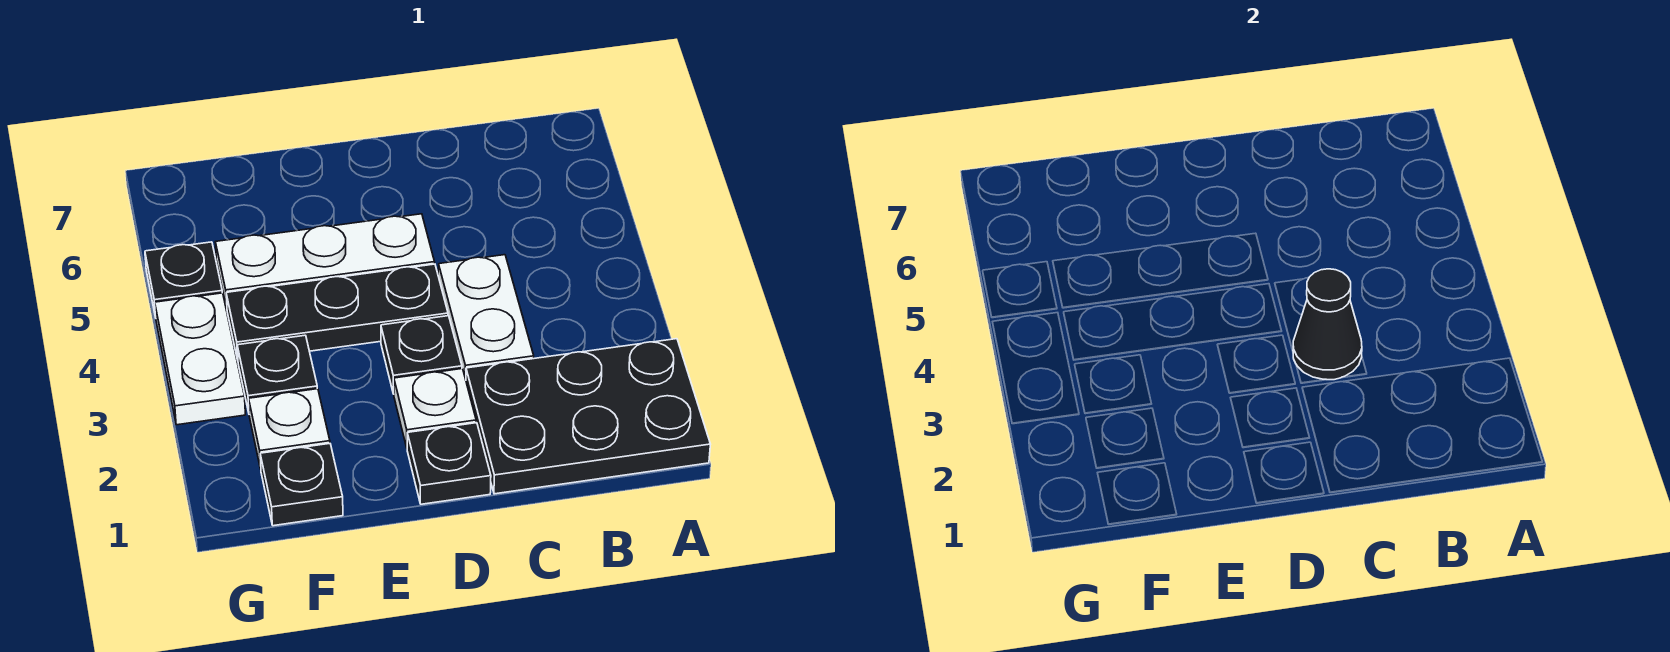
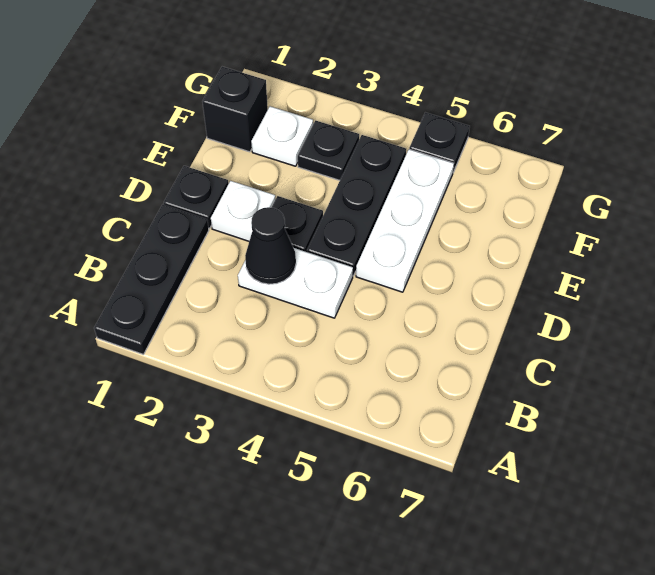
black 2x3 plate [466,339,711,494] -> black 1x3 plate [94,205,209,354]
black 1x1 plate [260,444,343,526] -> black 1x1 brick [202,67,268,152]
white 1x2 plate [155,293,245,425] -> none

